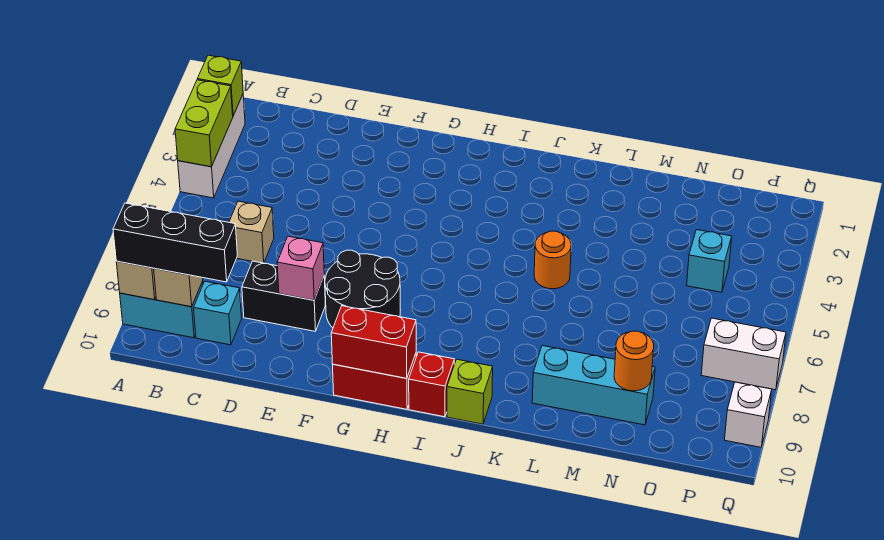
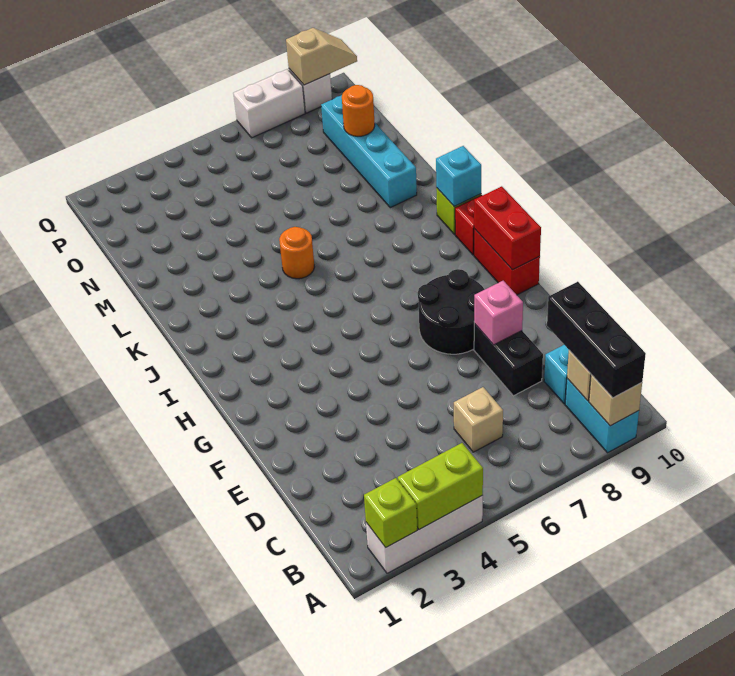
cyan 1x3 brick [532,346,655,425] -> cyan 1x4 brick [321,95,417,208]
cyan 1x1 brick [687,230,732,292] -> cyan 1x1 brick moved to [436,146,481,206]
white 1x2 brick [701,318,786,390] -> white 1x2 brick turned to [233,69,305,138]
none -> tan 1x2 slope [286,28,357,85]

